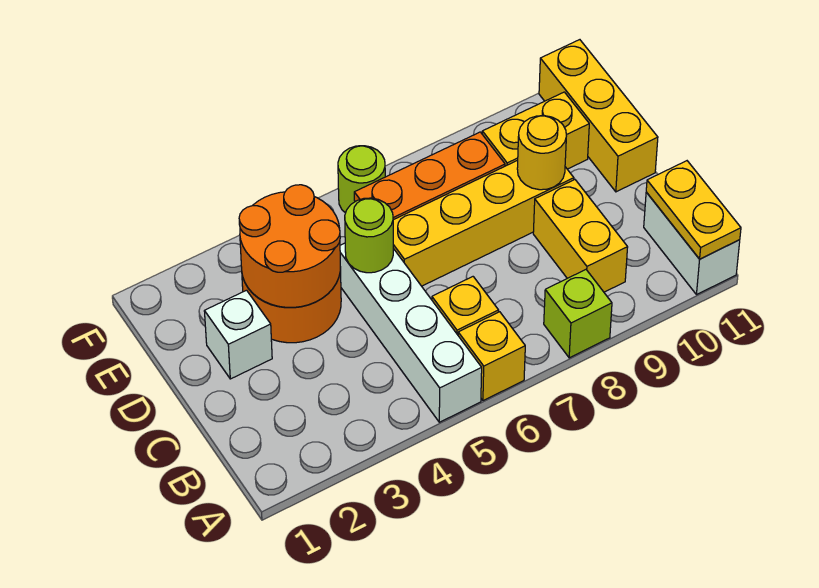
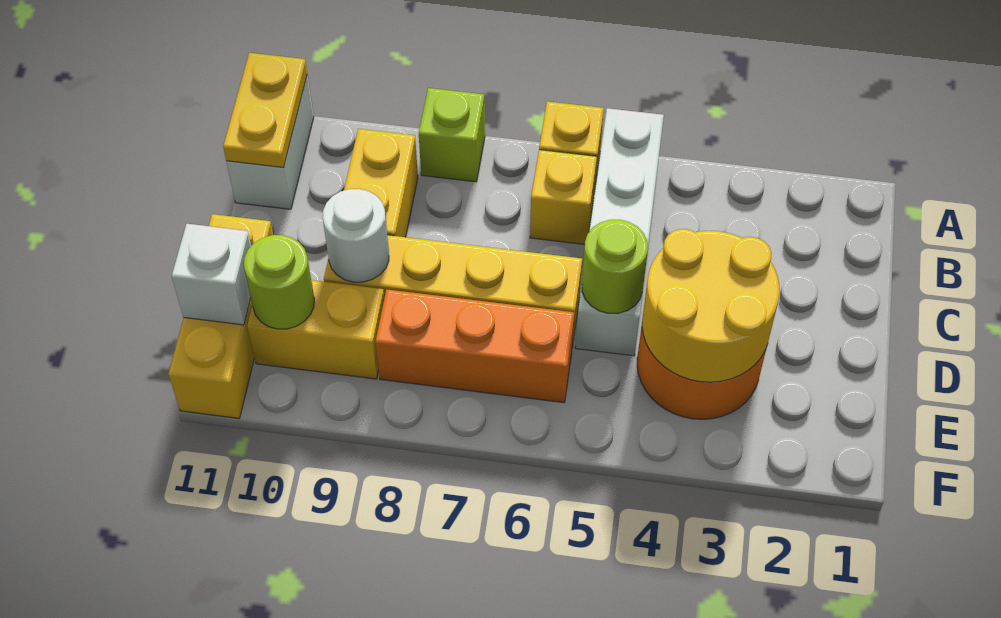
white 1x1 brick [204,290,272,379] -> white 1x1 brick moved to [172,224,251,325]
orange 2x2 round brick [239,185,340,307] -> yellow 2x2 round brick [642,229,780,382]
yellow 1x1 round brick [517,116,566,190] -> white 1x1 round brick [323,189,389,282]
lime 1x1 round brick [338,146,385,213] -> lime 1x1 round brick moved to [244,235,314,329]

